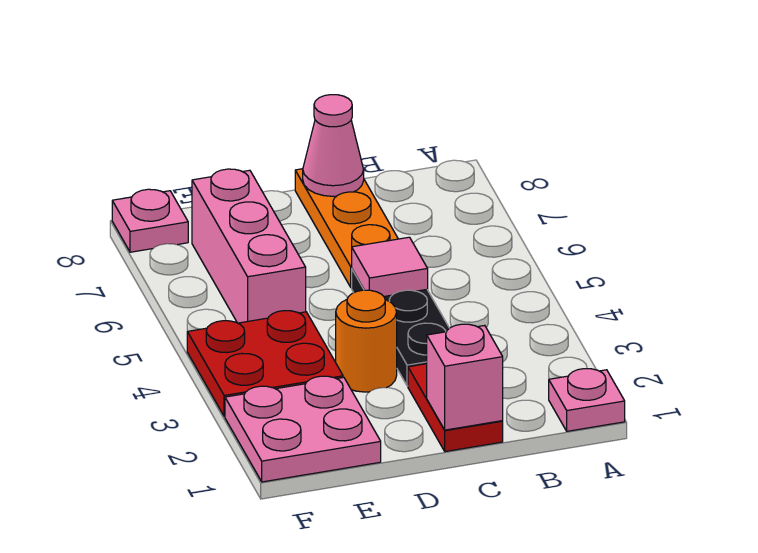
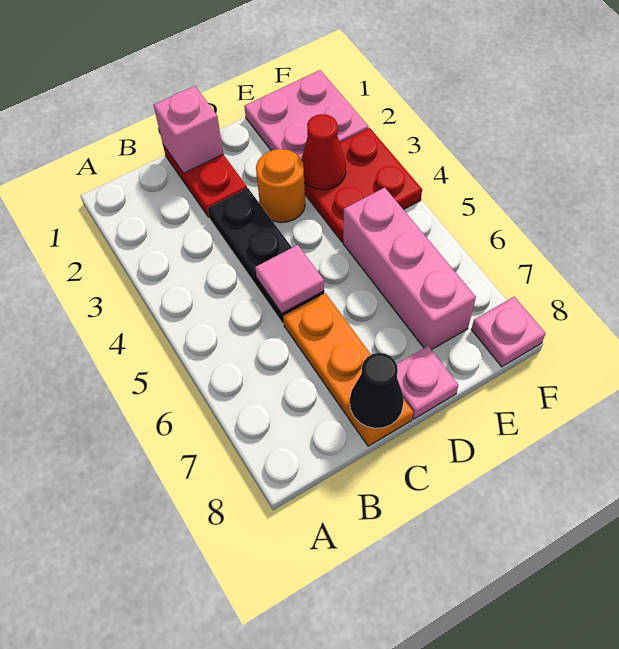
pink 1x1 plate [549,369,625,431] -> pink 1x1 plate moved to [397,346,459,419]
pink 1x1 cone [303,95,364,196] -> black 1x1 cone [350,353,404,428]
none -> red 1x1 cone [301,114,346,190]

